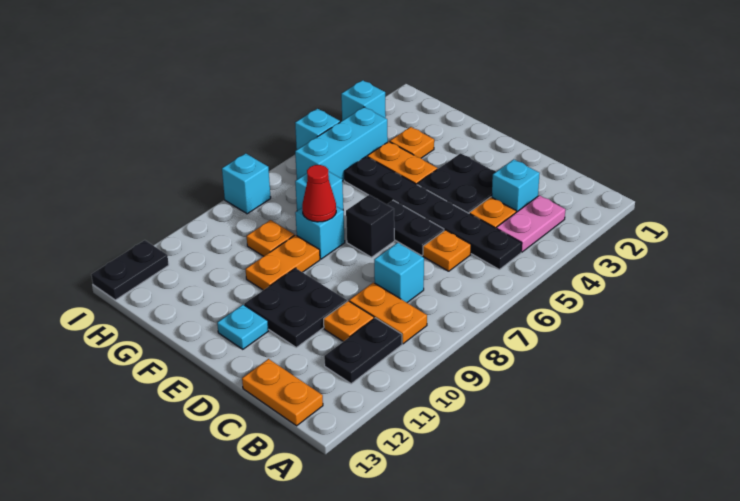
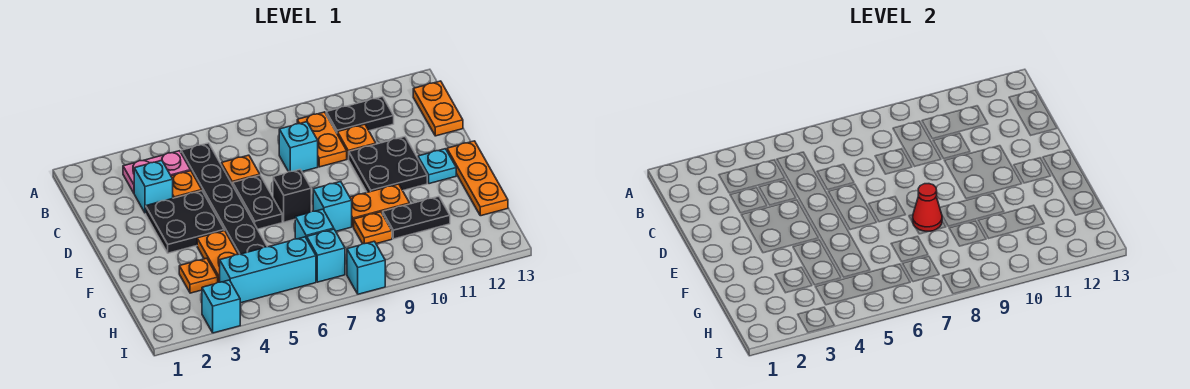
none -> orange 1x3 plate [447,141,508,216]
cyan 1x1 brick [295,109,340,149] -> cyan 1x1 brick moved to [307,229,345,282]
black 1x2 plate [91,240,169,300] -> black 1x2 plate moved to [383,196,450,239]

